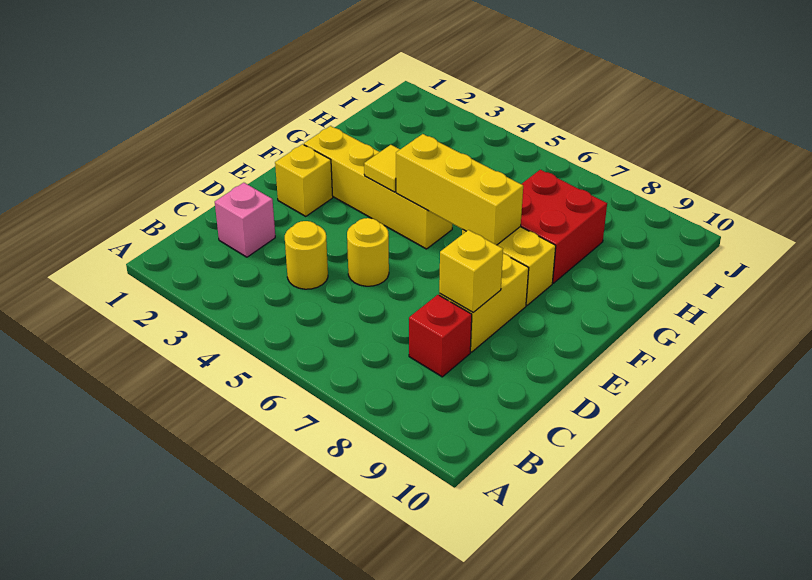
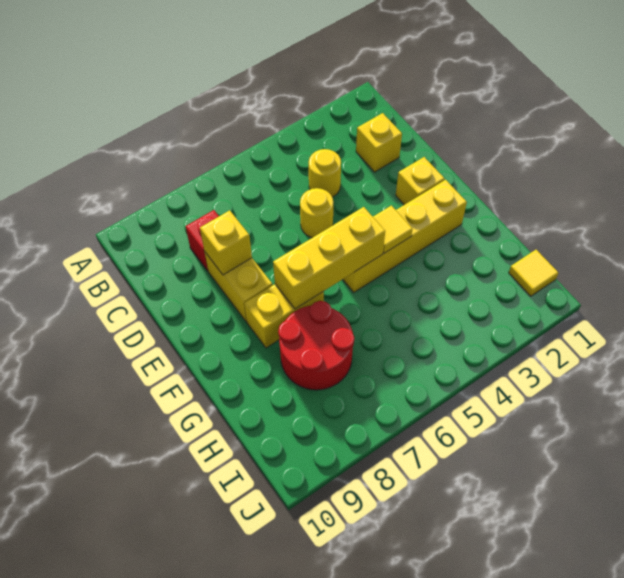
pink 1x1 brick [215,183,275,257] -> yellow 1x1 brick [356,113,402,172]
red 2x2 brick [520,170,607,283] -> red 2x2 round brick [278,301,354,390]
none -> yellow 1x1 tile [509,250,558,296]

